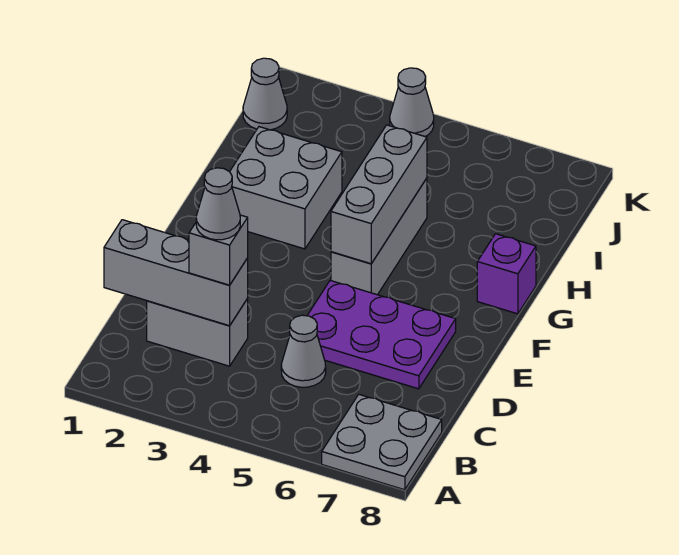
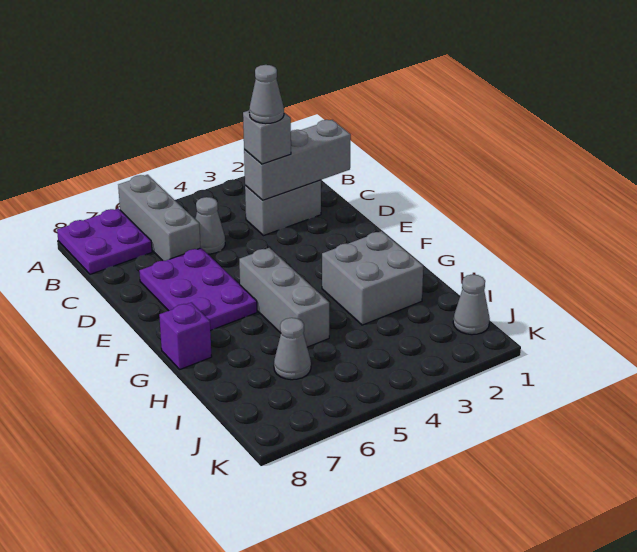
grey 2x2 plate [322,394,442,490] -> purple 2x2 plate [57,208,152,274]
purple 2x3 plate [307,281,456,389] -> purple 2x3 plate turned to [139,248,257,331]
grey 1x3 brick [331,125,427,264] -> grey 1x3 brick moved to [118,175,200,261]
grey 1x1 cone [390,68,434,137] -> grey 1x1 cone moved to [274,318,311,380]

